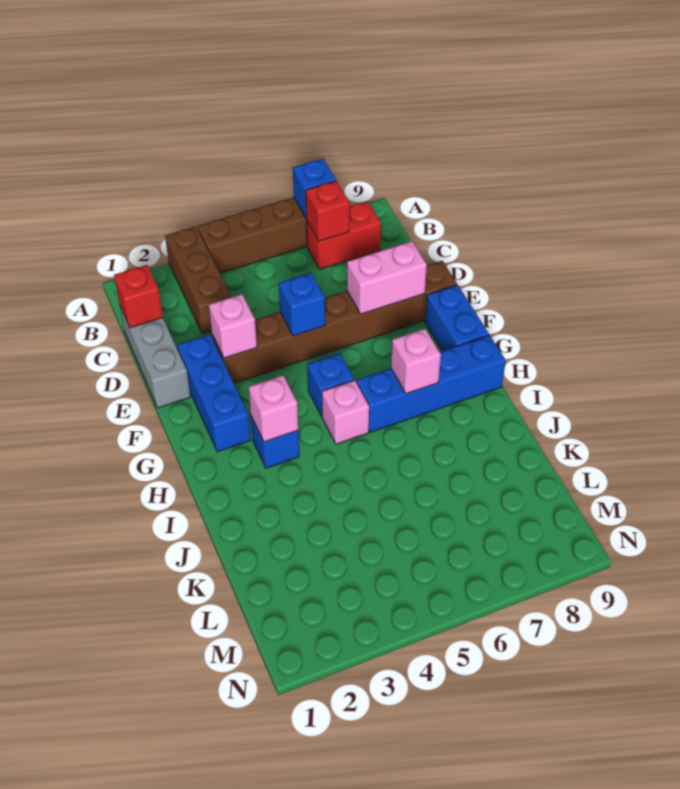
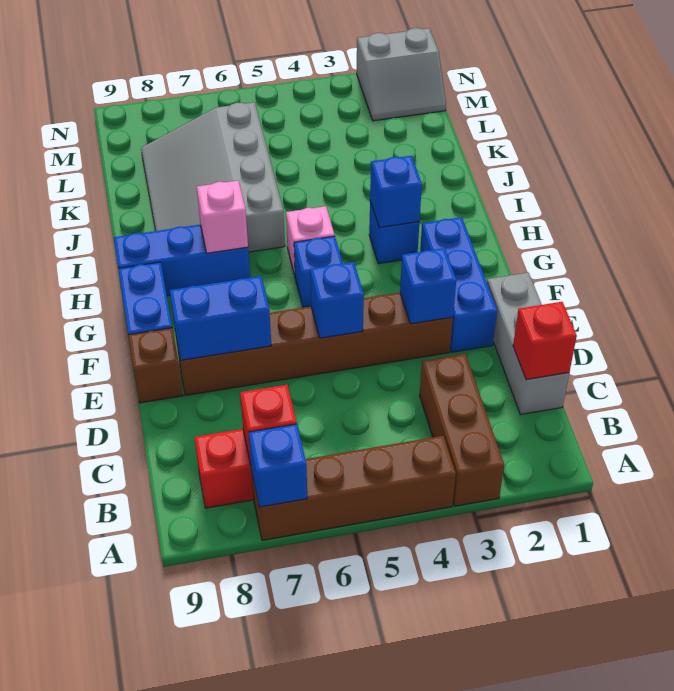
pink 1x1 brick [209,294,257,358] -> blue 1x1 brick [400,248,456,324]
pink 1x2 brick [347,241,427,314] -> blue 1x2 brick [170,276,271,360]
pink 1x1 brick [249,375,298,442] -> blue 1x1 brick [370,156,422,228]
blue 1x4 brick [356,335,506,432] -> blue 1x3 brick [114,225,250,296]
none -> grey 3x4 slope [141,102,285,252]
none -> grey 2x2 slope [357,28,446,121]

